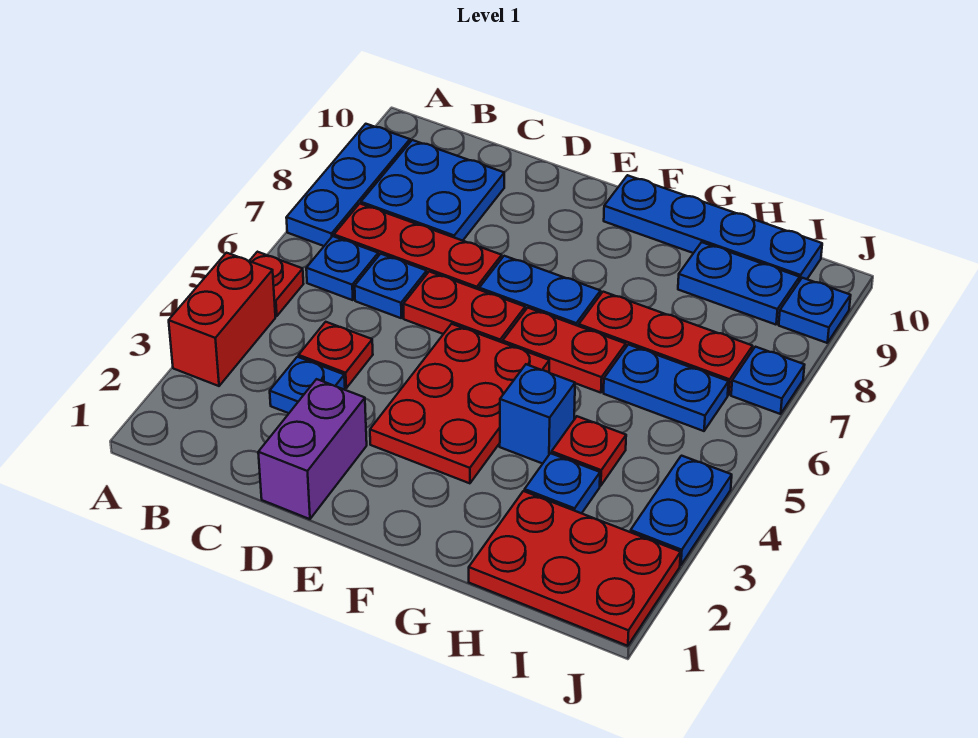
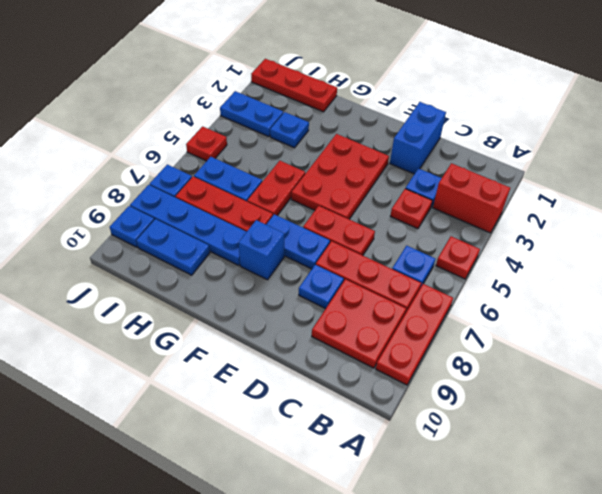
red 1x2 brick [169,253,275,386] -> red 1x2 brick turned to [433,163,510,233]
blue 1x3 plate [286,124,410,246] -> red 1x3 plate [376,284,453,385]
blue 2x2 plate [361,140,504,241] -> red 2x2 plate [312,279,406,368]
blue 1x1 plate [355,254,427,318] -> blue 1x1 plate moved to [299,265,344,309]
purple 1x2 brick [258,379,367,519] -> blue 1x2 brick [390,102,446,174]
red 1x2 plate [503,308,626,393] -> red 1x2 plate turned to [247,161,305,216]
blue 1x4 plate [604,175,822,281] -> blue 1x4 plate moved to [130,185,246,266]
blue 1x1 brick [500,364,575,464] -> blue 1x1 brick moved to [238,220,284,280]
red 2x3 plate [469,491,681,646] -> red 1x3 plate [251,59,337,112]
red 1x1 plate [552,416,626,486] -> red 1x1 plate moved to [186,126,227,161]
blue 1x2 plate [631,456,732,565] -> blue 1x2 plate turned to [220,91,283,137]

